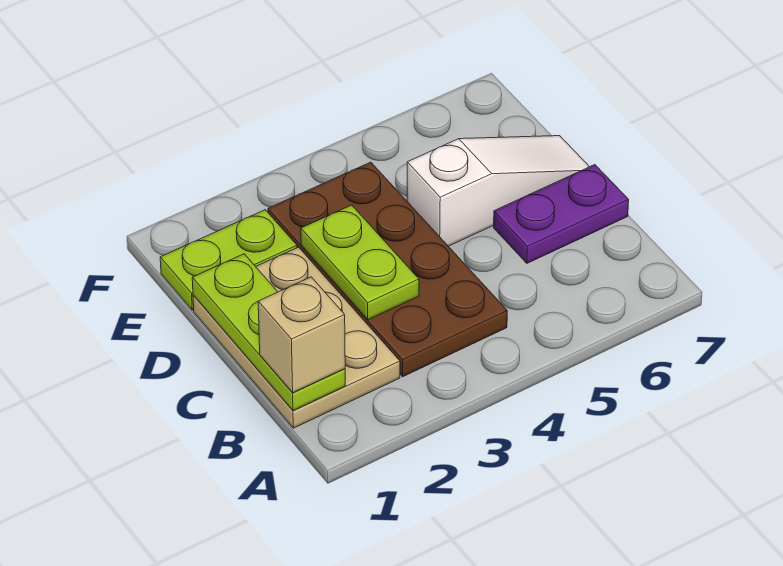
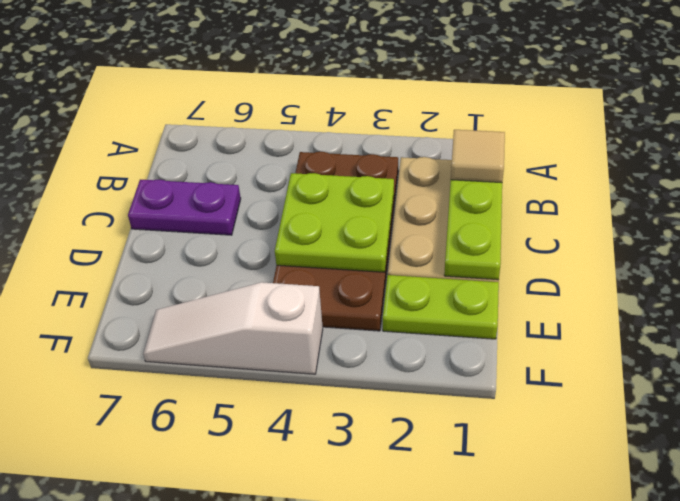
tan 1x1 brick [258,277,345,393] -> tan 1x1 tile [451,130,505,183]
lime 1x2 plate [301,205,419,320] -> lime 2x2 plate [275,173,394,272]
white 1x3 slope [407,136,589,246] -> white 1x3 slope moved to [143,282,323,374]

